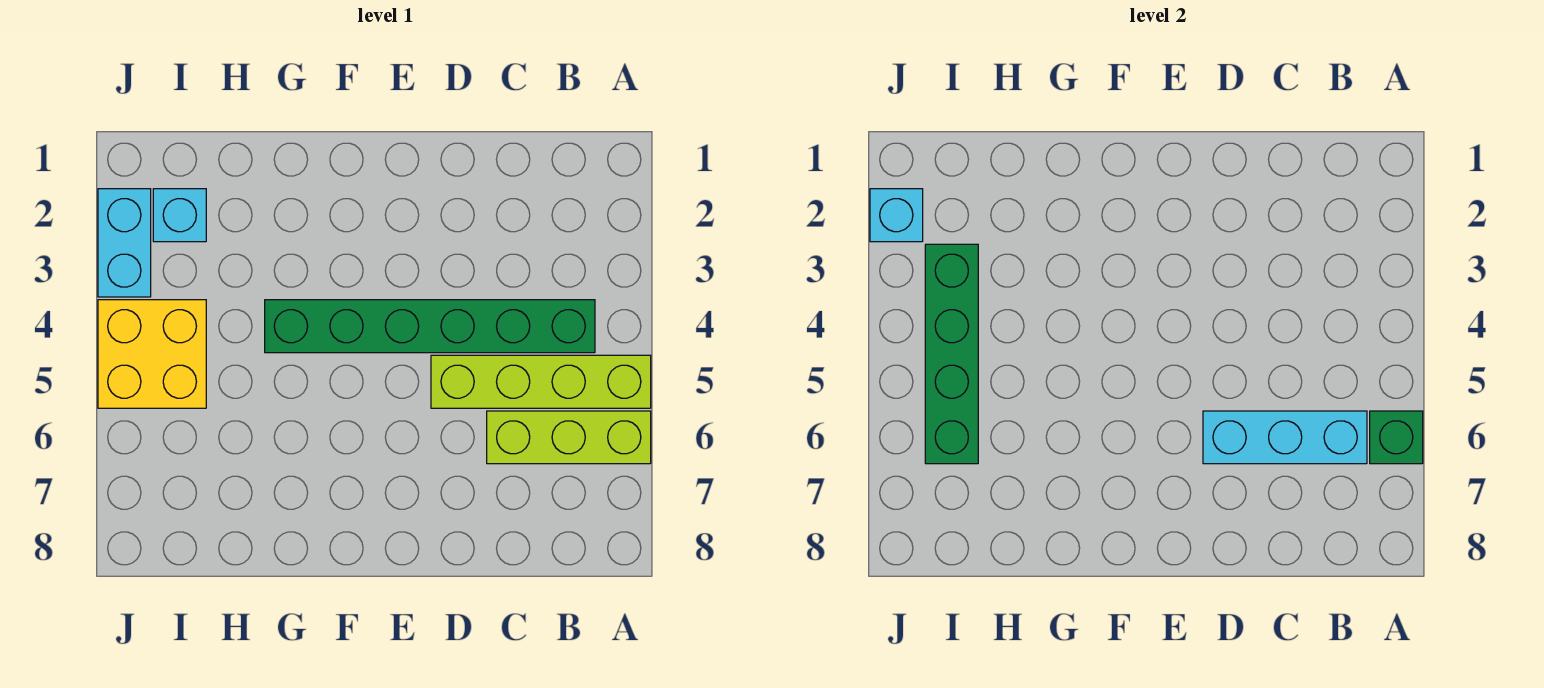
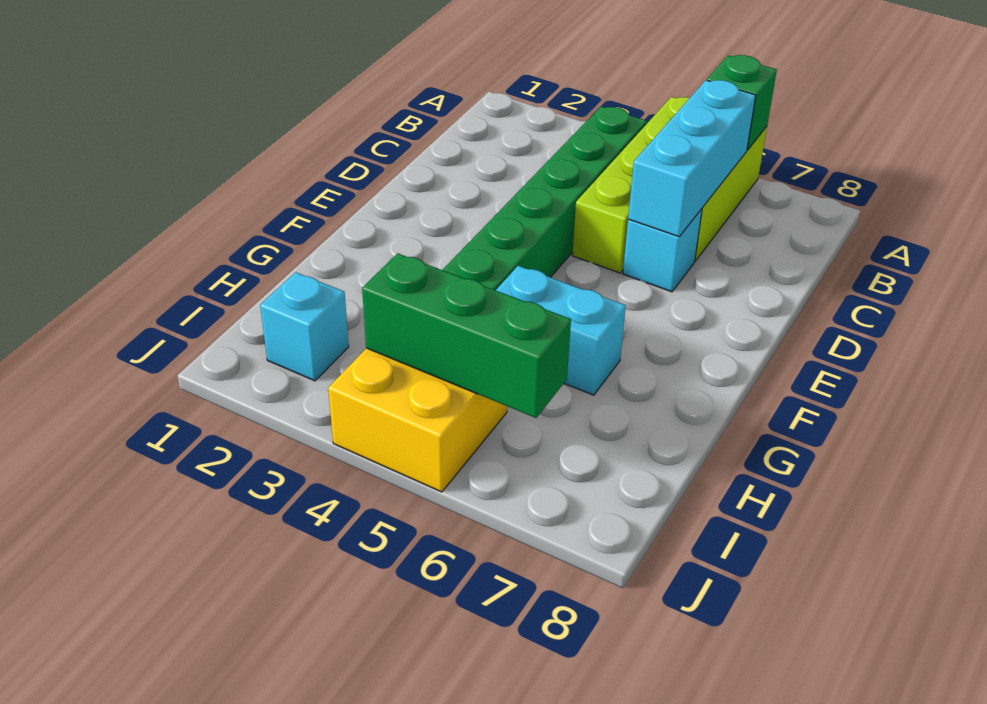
green 1x4 brick [925,244,978,464] -> green 1x3 brick [362,253,571,418]
cyan 1x2 brick [98,189,151,297] -> cyan 1x2 brick moved to [496,266,626,395]
cyan 1x1 brick [870,189,923,242] -> cyan 1x1 brick moved to [623,209,702,292]

